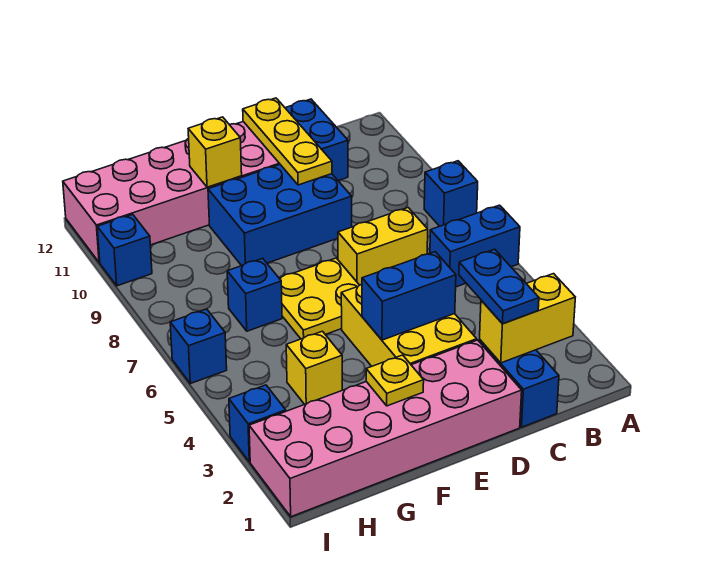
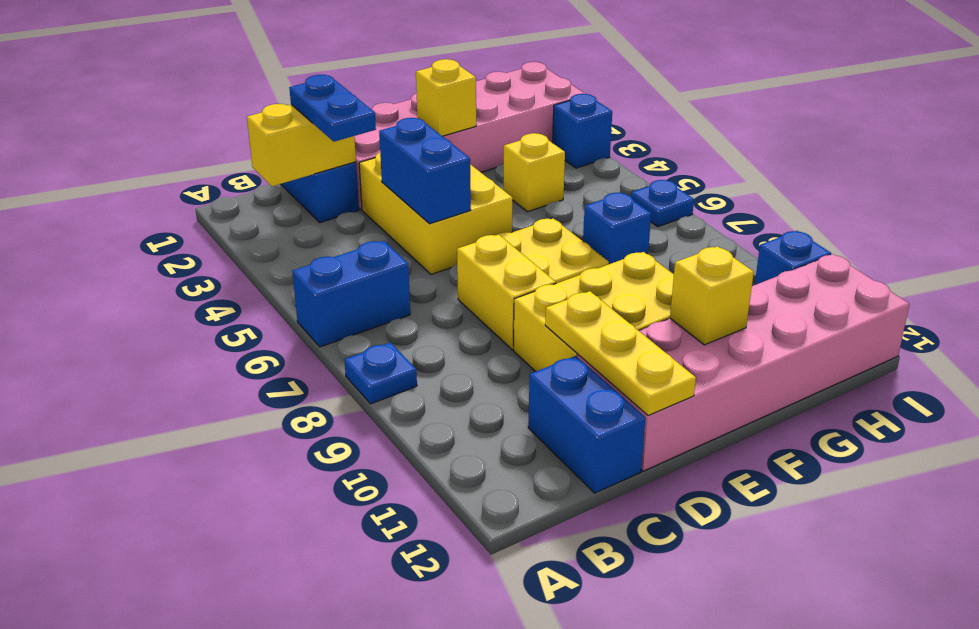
blue 1x1 brick [424,161,478,226] -> blue 1x1 plate [344,343,417,404]
yellow 1x2 brick [338,208,428,285] -> yellow 1x2 brick turned to [457,235,556,350]
blue 1x2 brick [362,252,456,340] -> blue 1x2 brick turned to [379,118,471,224]
blue 2x3 brick [208,165,352,266] -> yellow 2x3 brick [514,252,674,372]
yellow 1x1 plate [366,355,424,406] -> yellow 1x1 brick [416,59,476,136]
blue 1x1 brick [170,309,227,384] -> blue 1x1 plate [631,180,694,227]

